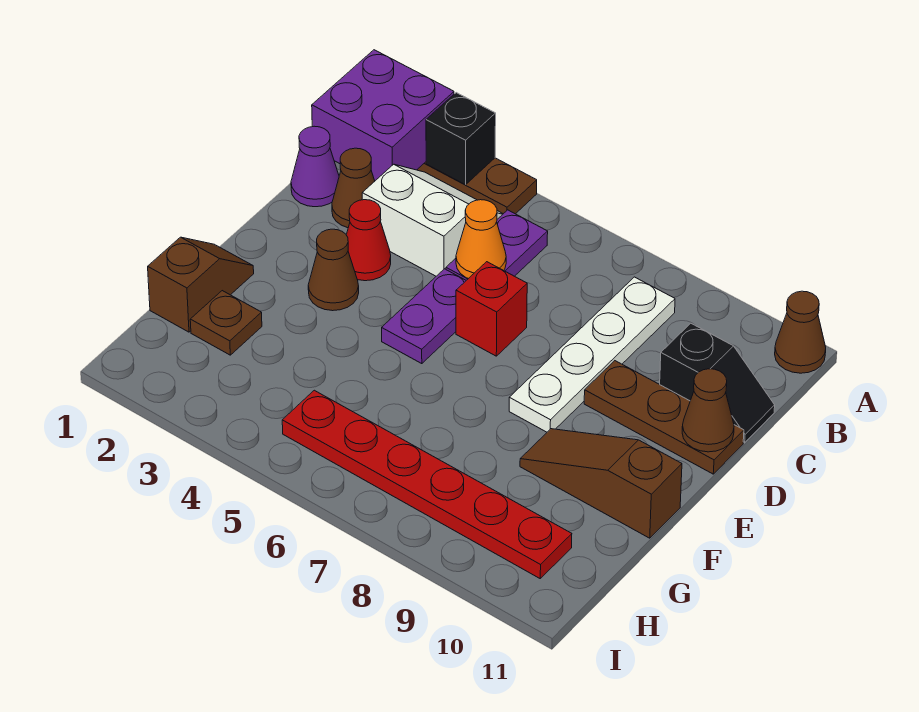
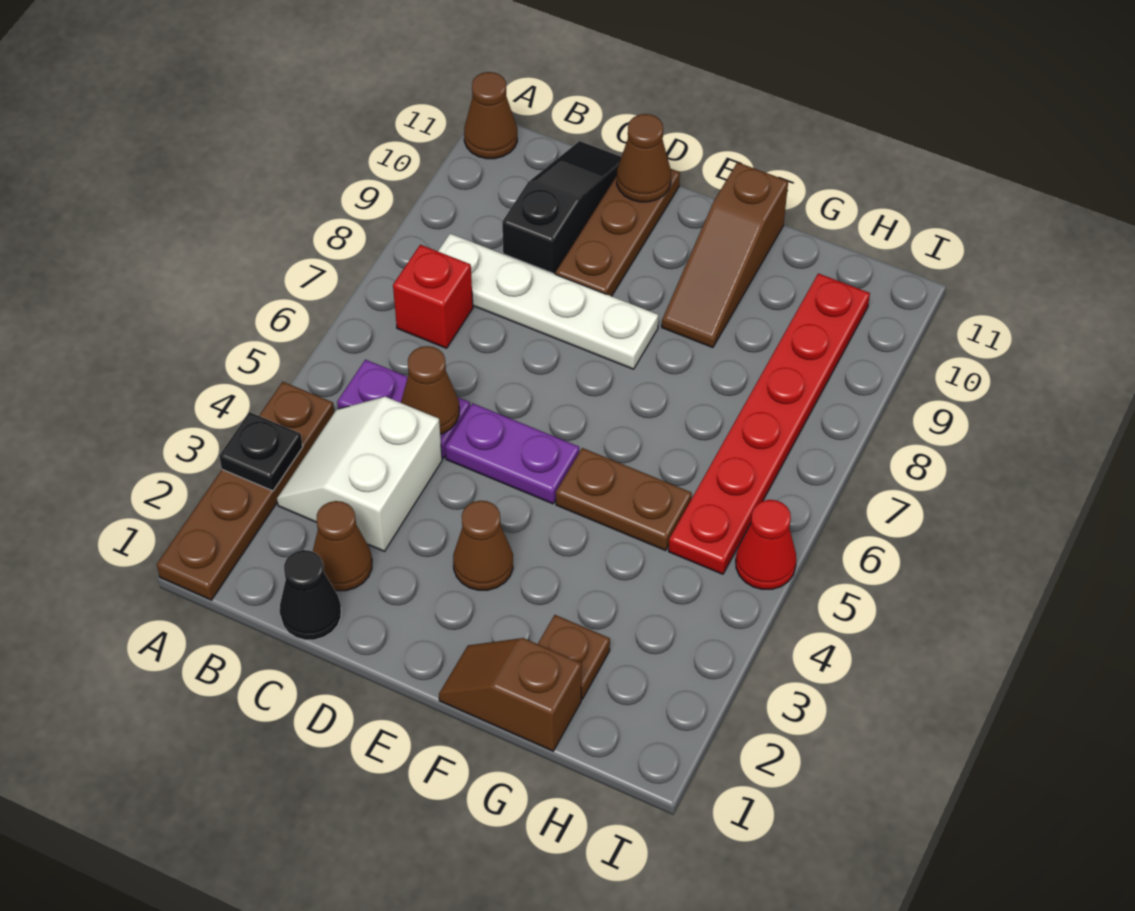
purple 2x2 brick [312,50,454,181] -> none
black 1x1 brick [426,93,496,185] -> black 1x1 plate [219,412,303,491]
purple 1x1 cone [291,126,339,207] -> black 1x1 cone [280,550,341,640]
orange 1x1 cone [456,200,506,279] -> brown 1x1 cone [401,346,459,434]
black 1x2 slope [660,323,775,442] -> black 1x3 slope [502,141,621,274]
red 1x1 cone [346,200,391,281] -> red 1x1 cone moved to [736,500,796,589]
red 1x1 brick [456,262,527,356] -> red 1x1 brick moved to [393,245,473,348]
none -> brown 1x2 plate [556,448,692,550]

